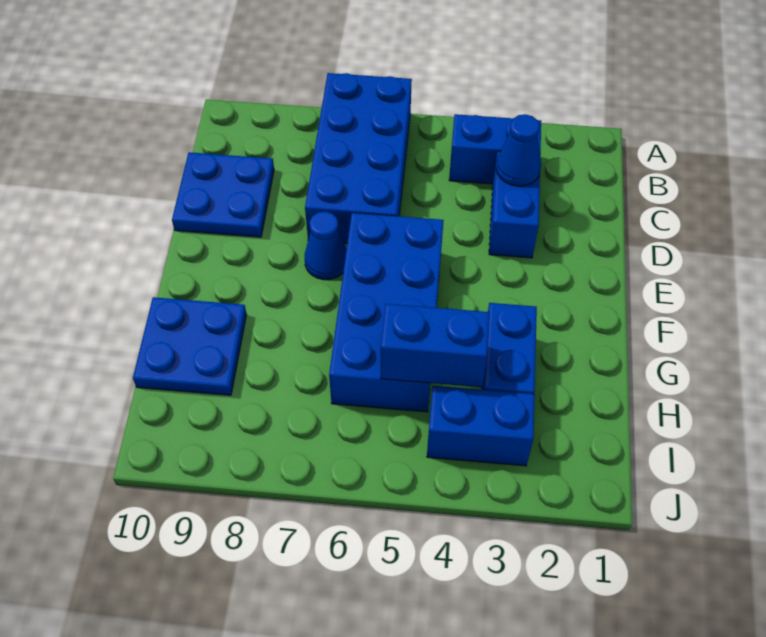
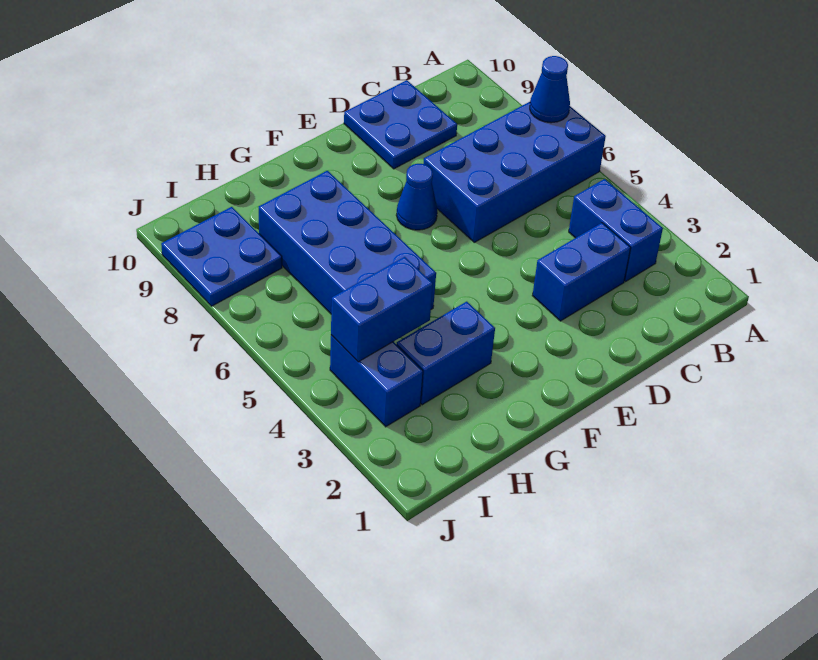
blue 1x1 cone [496,114,541,186] -> blue 1x1 cone moved to [530,56,570,123]
blue 2x4 brick [329,213,444,412] -> blue 2x4 brick turned to [259,171,436,314]
blue 2x2 plate [133,297,247,395] -> blue 2x2 plate moved to [161,207,282,306]
blue 1x2 brick [381,304,489,387] -> blue 1x2 brick turned to [331,257,433,362]

